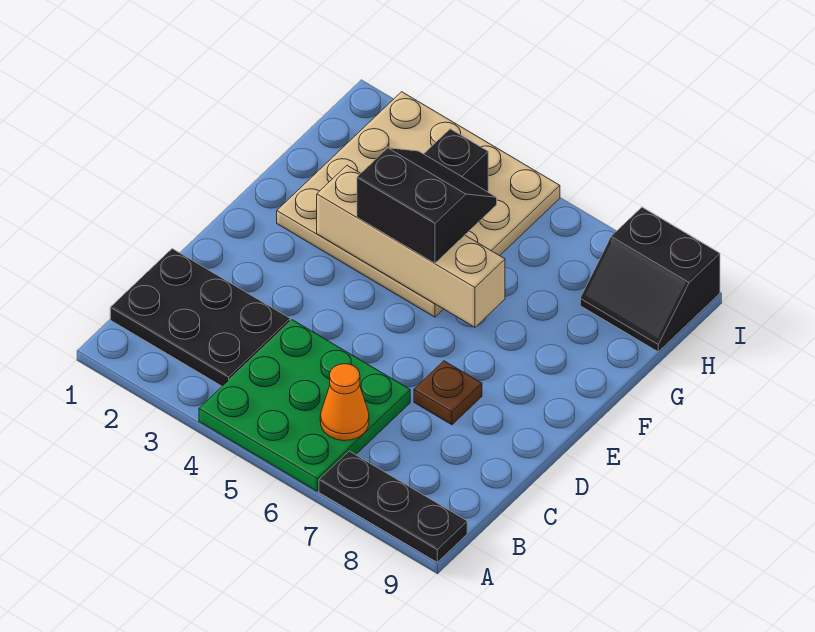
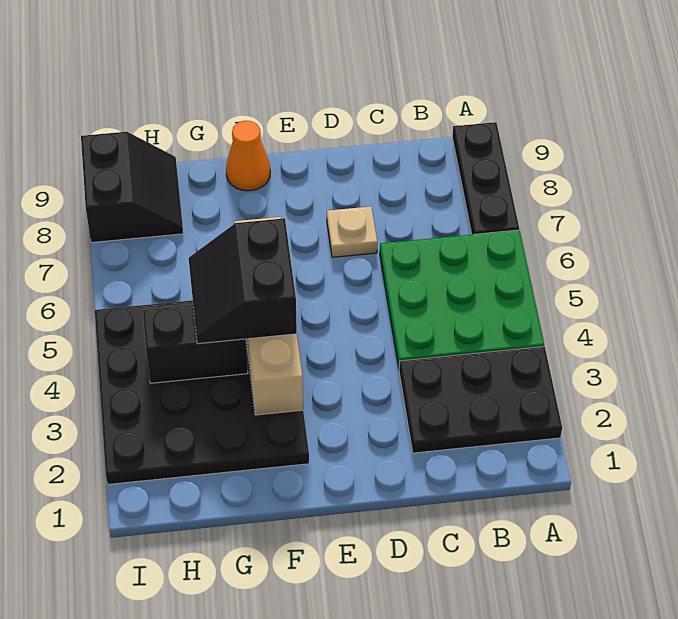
black 2x3 plate [110,249,290,386] -> black 2x3 plate turned to [399,346,562,453]
orange 1x1 cone [320,364,369,441] -> orange 1x1 cone moved to [226,121,270,191]
brown 1x1 plate [414,361,482,425] -> tan 1x1 plate [327,206,377,257]
tan 4x4 plate [277,92,560,317] -> black 4x4 plate [95,300,309,484]

